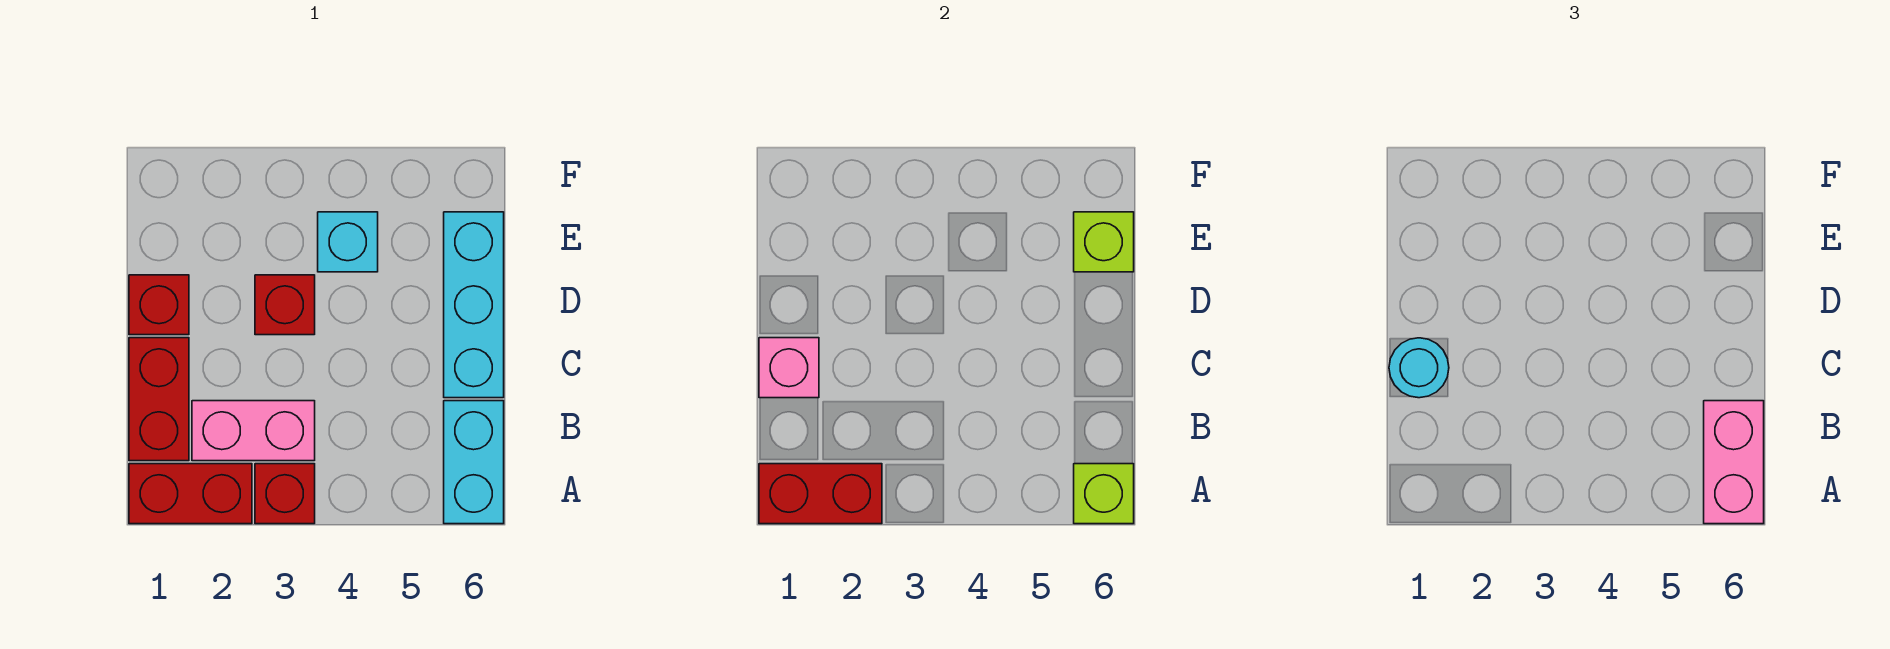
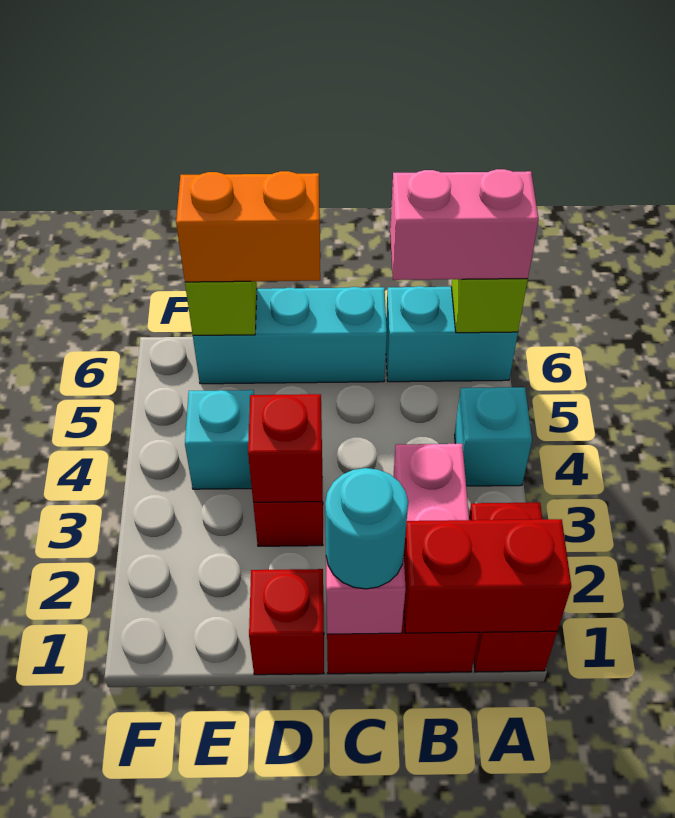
red 1x2 brick [759,464,882,524] -> red 1x2 brick turned to [404,519,571,633]
red 1x1 brick [255,464,315,524] -> red 1x1 brick moved to [248,394,322,503]
none -> cyan 1x1 brick [455,387,532,486]
none -> orange 1x2 brick [176,171,320,282]

